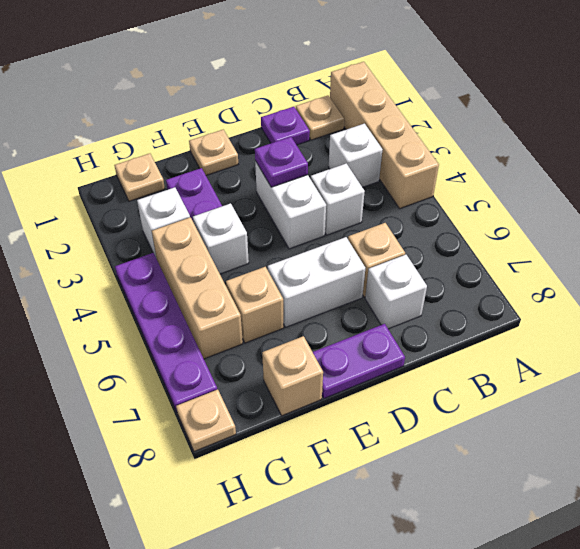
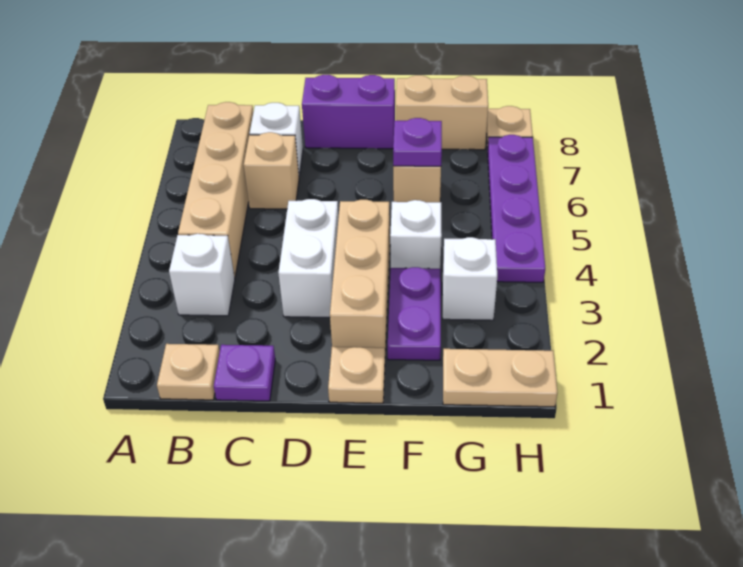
tan 1x4 brick [330,62,439,208] -> tan 1x4 brick moved to [178,102,253,277]
white 1x1 brick [311,163,365,235] -> none
purple 1x1 plate [255,137,308,187] -> purple 1x1 plate moved to [393,118,442,166]
white 1x2 brick [268,237,365,327] -> none
purple 1x2 plate [313,324,405,398] -> purple 1x2 brick [302,75,395,149]
tan 1x1 brick [262,336,323,416] -> tan 1x2 brick [396,75,488,150]
tan 1x1 plate [114,154,165,201] -> tan 1x2 plate [443,349,557,407]
tan 1x3 brick [152,217,243,359] -> tan 1x3 brick moved to [330,200,390,351]

